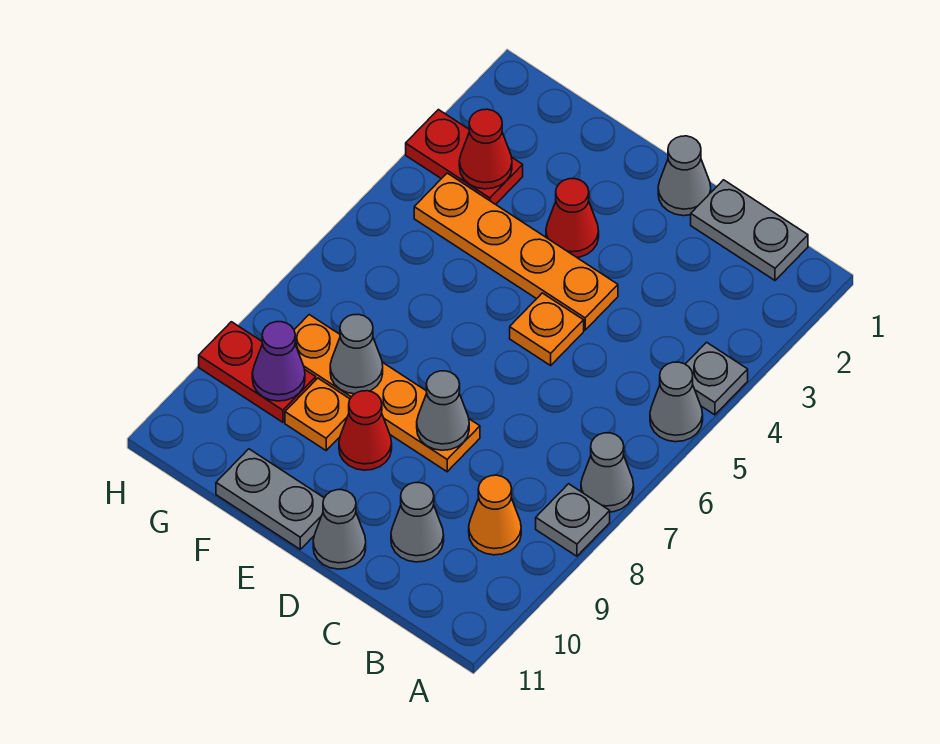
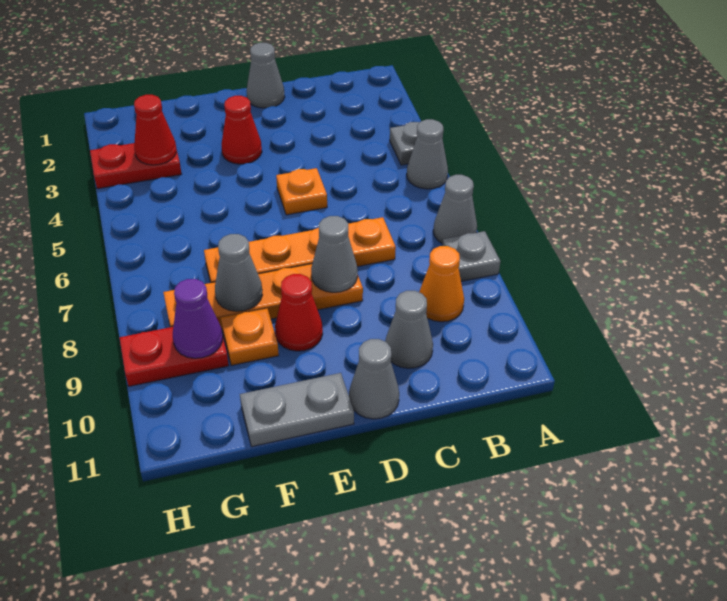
grey 1x2 plate [691,180,808,280] -> none
orange 1x4 plate [414,173,618,330] -> orange 1x4 plate moved to [204,217,396,283]

